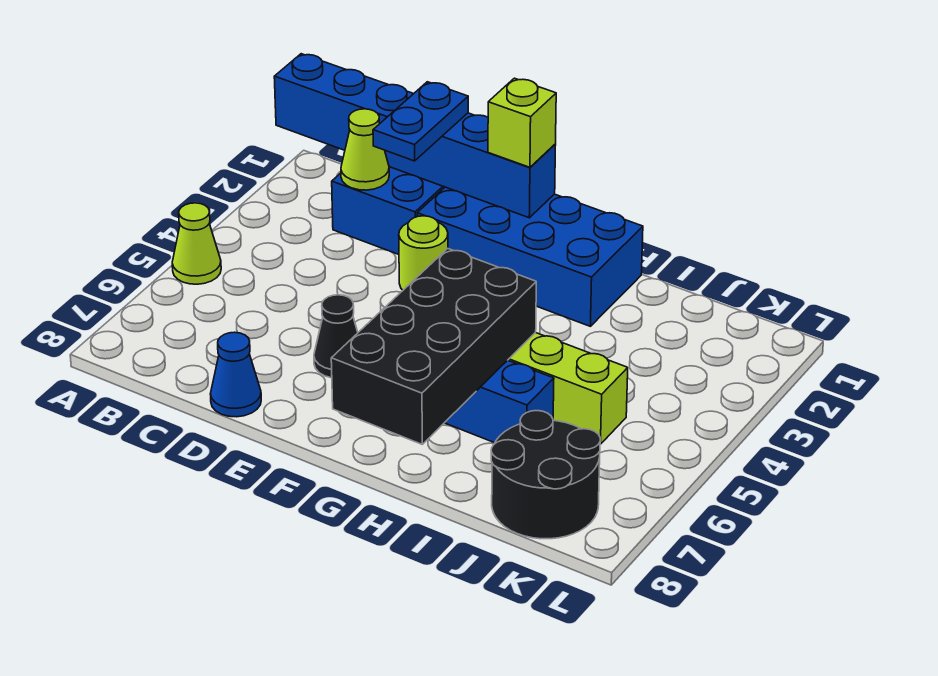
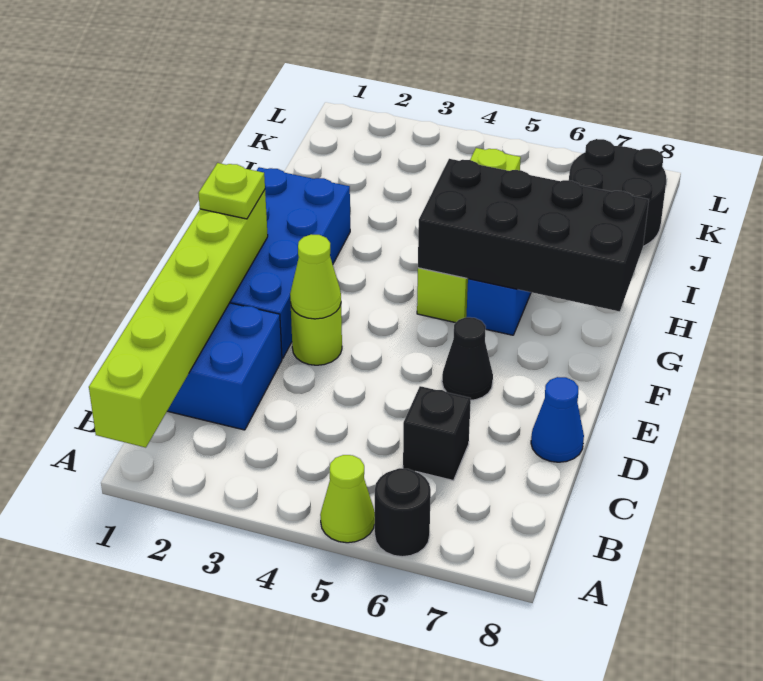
blue 1x6 brick [274,54,556,218] -> lime 1x6 brick [89,190,268,448]
none -> black 1x1 round brick [375,468,431,557]
lime 1x1 cone [341,109,389,190] -> lime 1x1 cone moved to [290,234,341,319]
none -> black 1x1 brick [403,386,471,481]
blue 1x2 plate [373,82,468,161] -> none
lime 1x1 brick [488,78,556,167] -> lime 1x1 plate [198,163,265,219]

